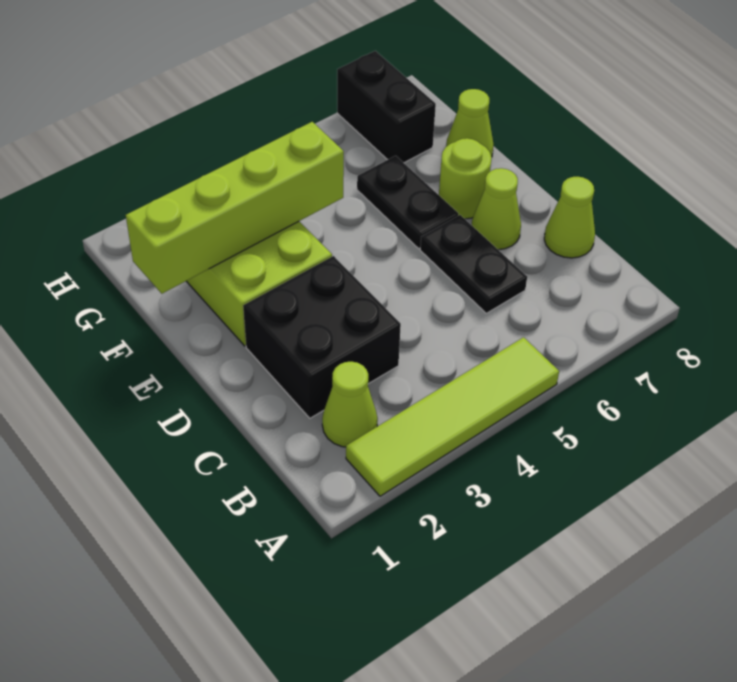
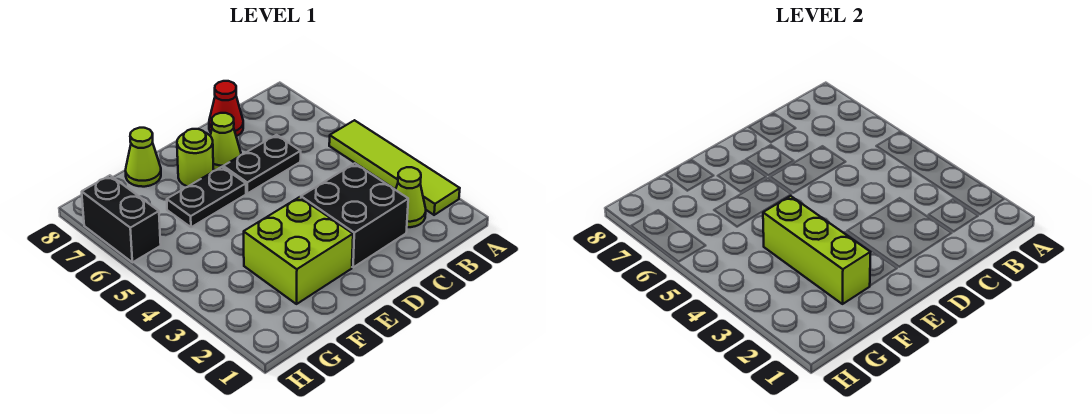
lime 1x1 cone [544,177,595,258] -> red 1x1 cone [209,81,243,136]
lime 1x4 brick [126,122,344,294] -> lime 1x3 brick [763,196,871,304]
black 1x2 brick [337,51,436,163] -> black 1x2 brick turned to [82,175,161,262]

